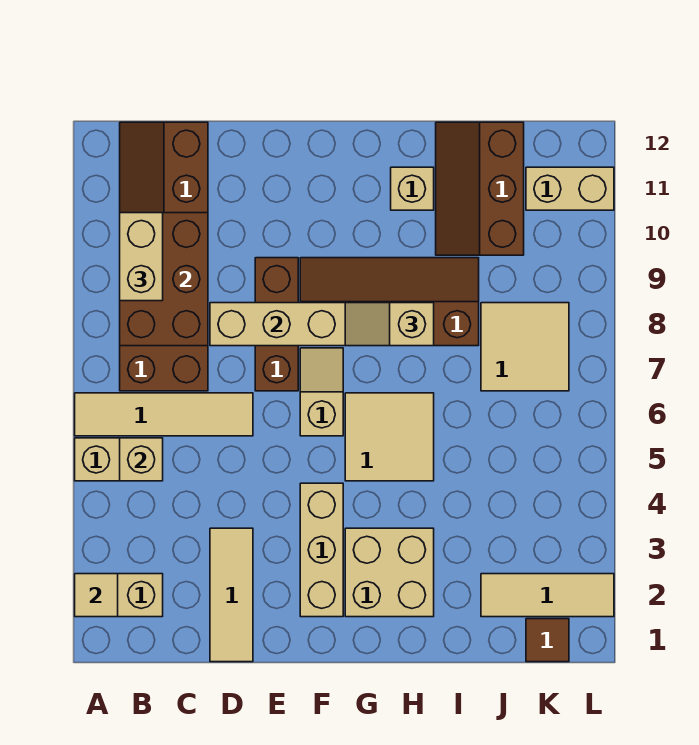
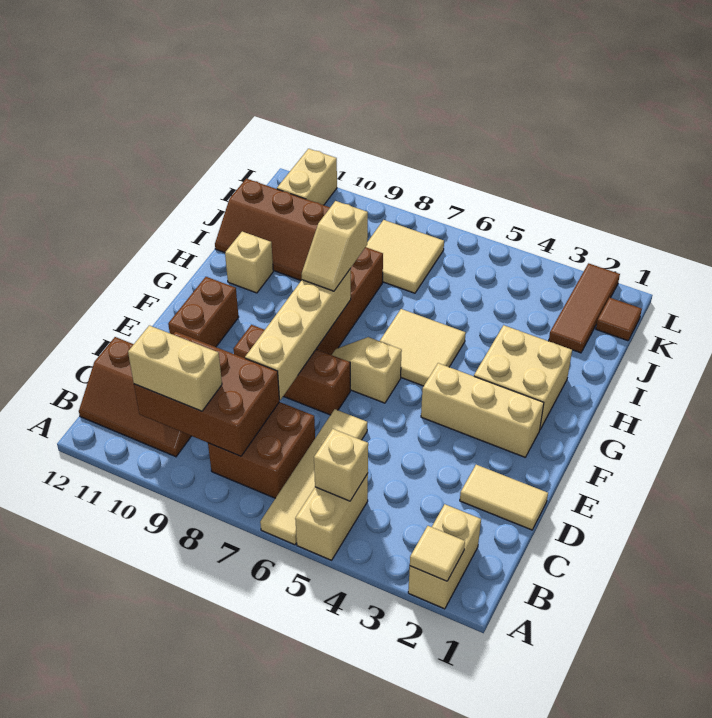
tan 1x3 tile [210,528,253,662] -> tan 1x2 tile [460,465,548,530]
none -> brown 1x2 brick [168,277,239,347]
tan 1x3 tile [481,574,614,617] -> brown 1x3 tile [549,263,620,353]

